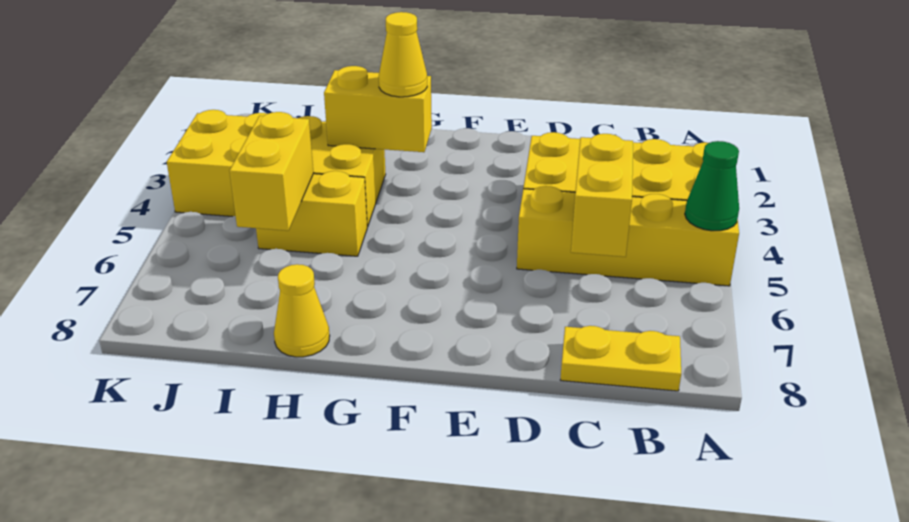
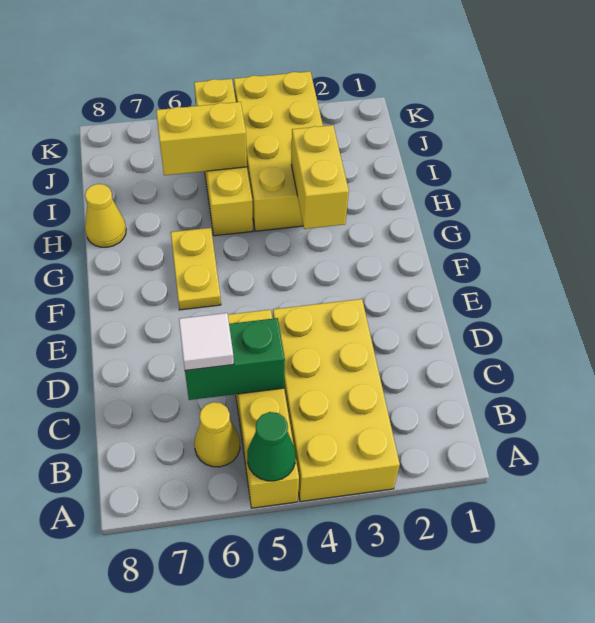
yellow 1x2 plate [560,326,681,391] -> yellow 1x2 plate moved to [171,228,221,310]
yellow 1x2 brick [571,134,633,257] -> green 1x2 brick [185,318,285,400]
none -> white 1x1 tile [179,313,234,370]
yellow 1x1 cone [379,12,427,97] -> yellow 1x1 cone moved to [194,402,240,467]
yellow 1x2 brick [256,171,367,256] -> yellow 1x4 brick [194,79,253,236]

